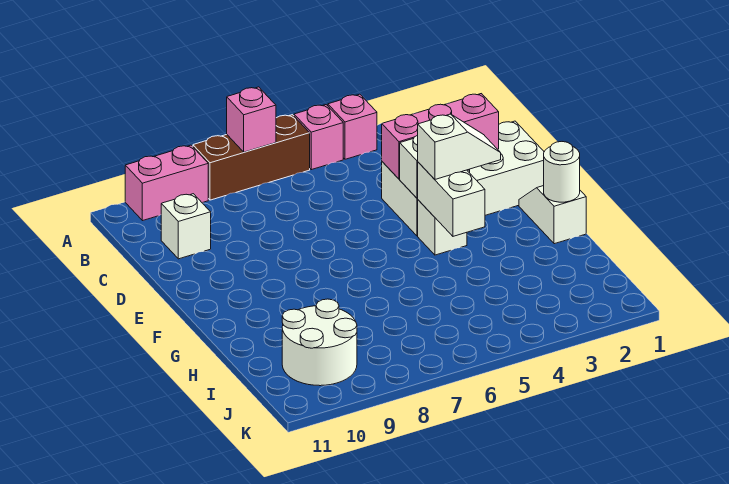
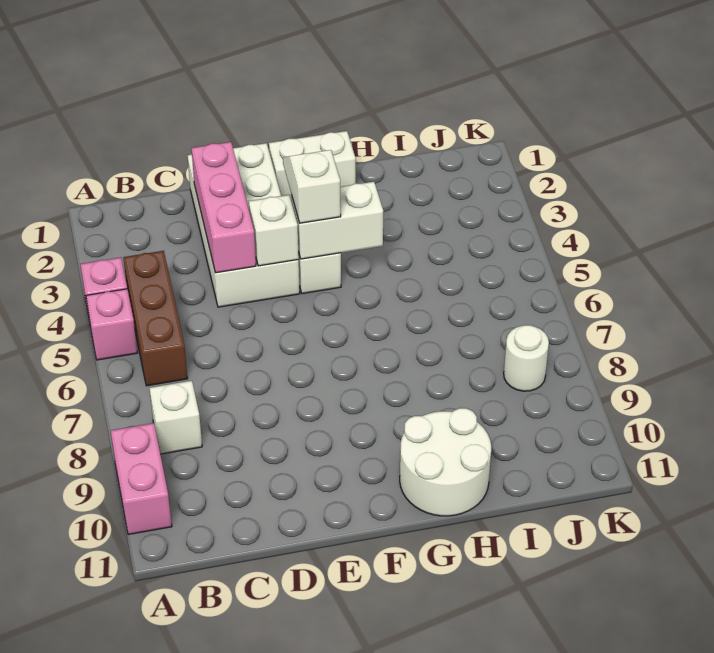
brown 1x3 brick [193,115,310,200] -> brown 1x3 brick moved to [123,251,188,386]
pink 1x1 brick [227,87,276,152] -> none
white 1x1 brick [161,194,211,259] -> white 1x1 brick moved to [149,381,202,454]
white 1x2 slope [519,186,586,244] -> white 1x2 brick [269,131,356,202]
white 1x1 round brick [544,142,580,202] -> white 1x1 round brick moved to [504,325,549,391]
white 2x2 round brick [282,299,357,386] -> white 2x2 round brick moved to [400,408,491,516]

